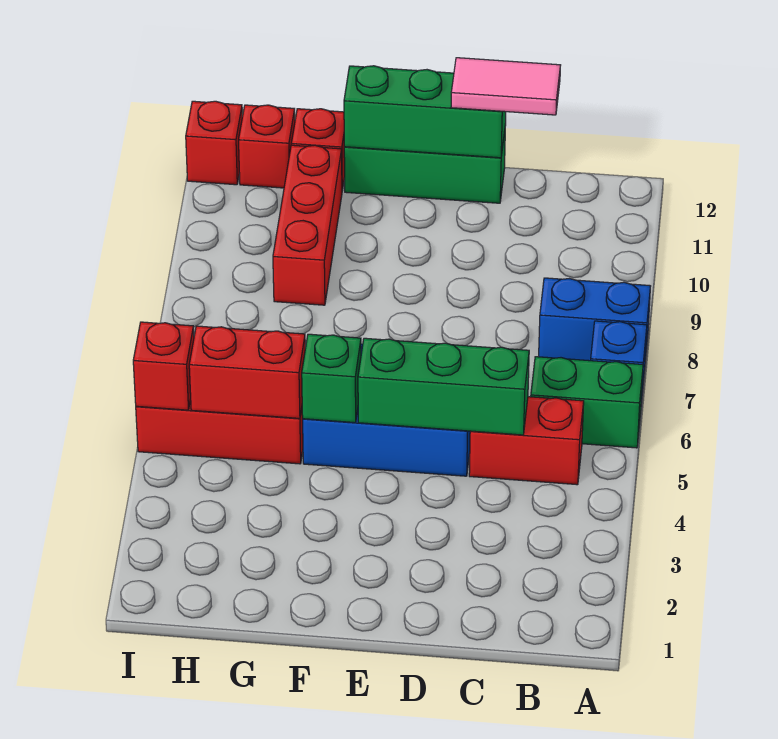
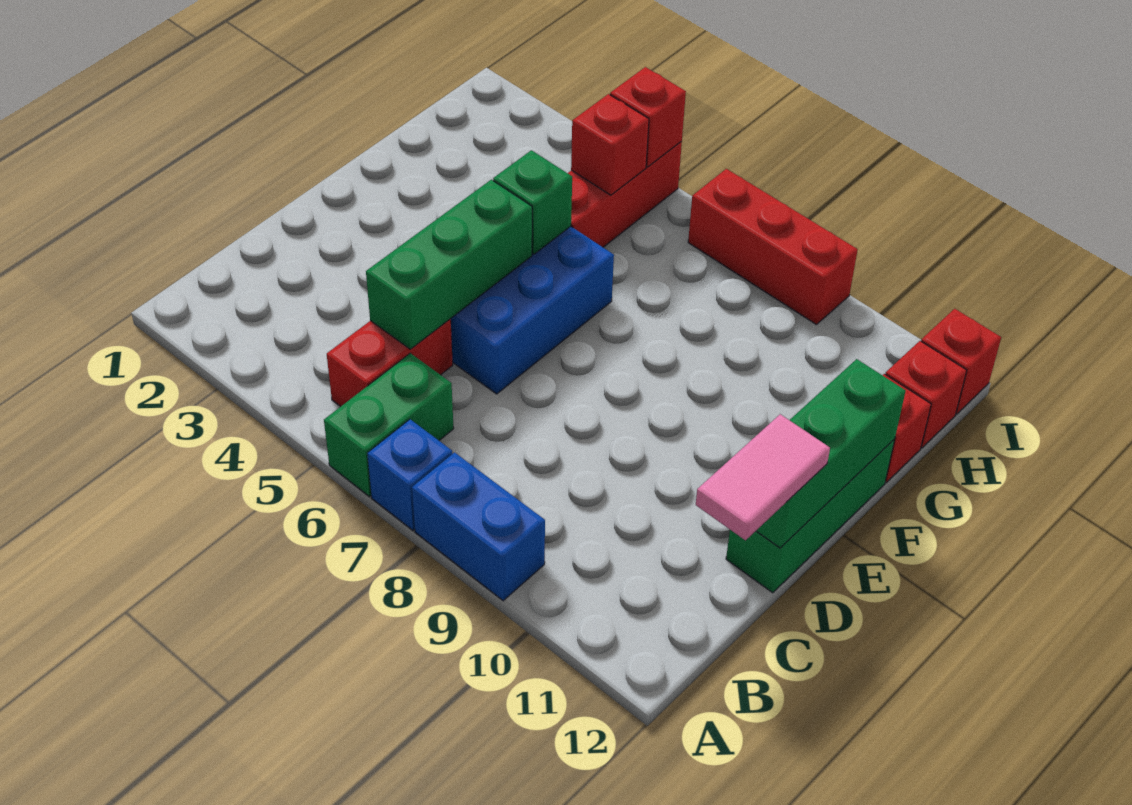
blue 1x2 brick [539,278,650,361] -> blue 1x2 brick turned to [412,452,545,601]
red 1x2 brick [189,326,305,418] -> red 1x1 brick [571,94,649,195]
red 1x3 brick [273,145,342,305] -> red 1x3 brick moved to [688,169,858,325]

